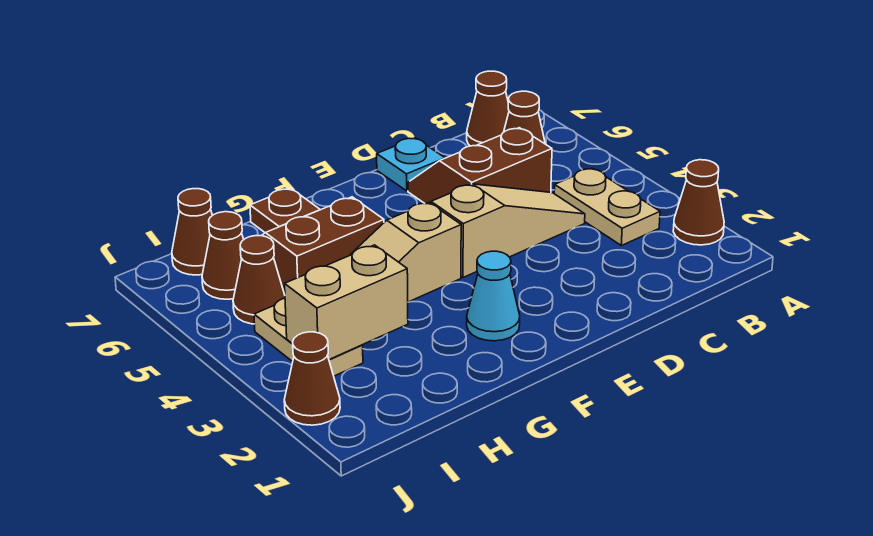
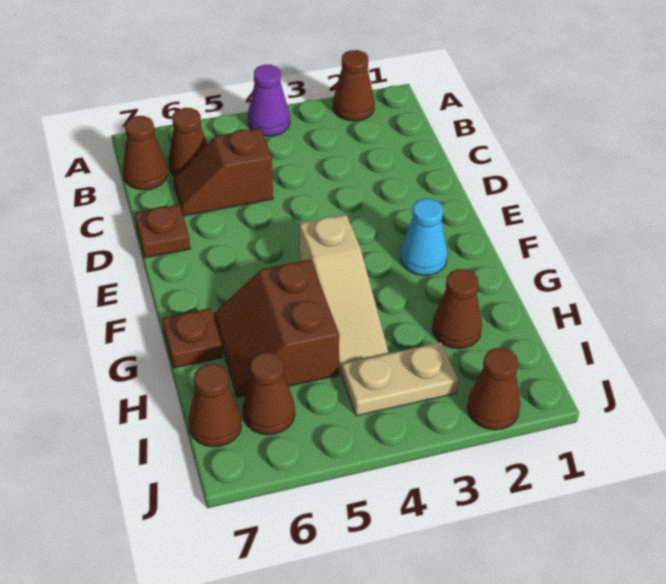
none -> purple 1x1 cone [248,65,290,136]
tan 1x2 plate [554,168,660,246] -> none
tan 1x3 slope [431,184,585,277] -> none
brown 2x2 slope [408,128,552,204] -> brown 1x2 slope [174,128,273,216]
cyan 1x1 plate [377,138,445,191] -> brown 1x1 plate [134,205,190,258]
tan 1x2 brick [285,245,408,359] -> none
brown 1x1 cone [233,236,285,324] -> brown 1x1 cone moved to [432,269,482,349]

